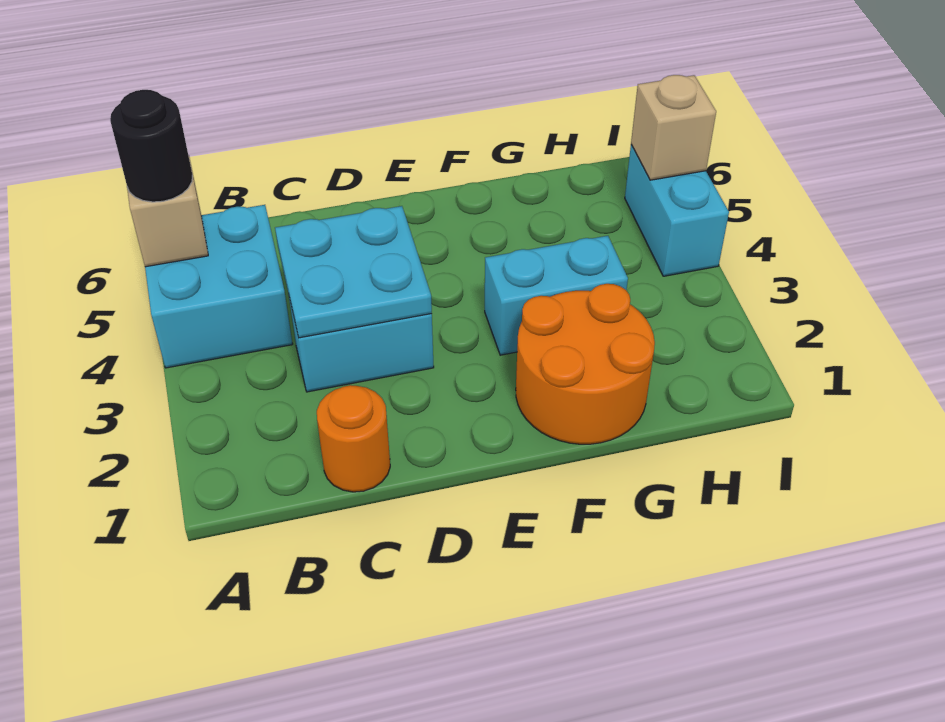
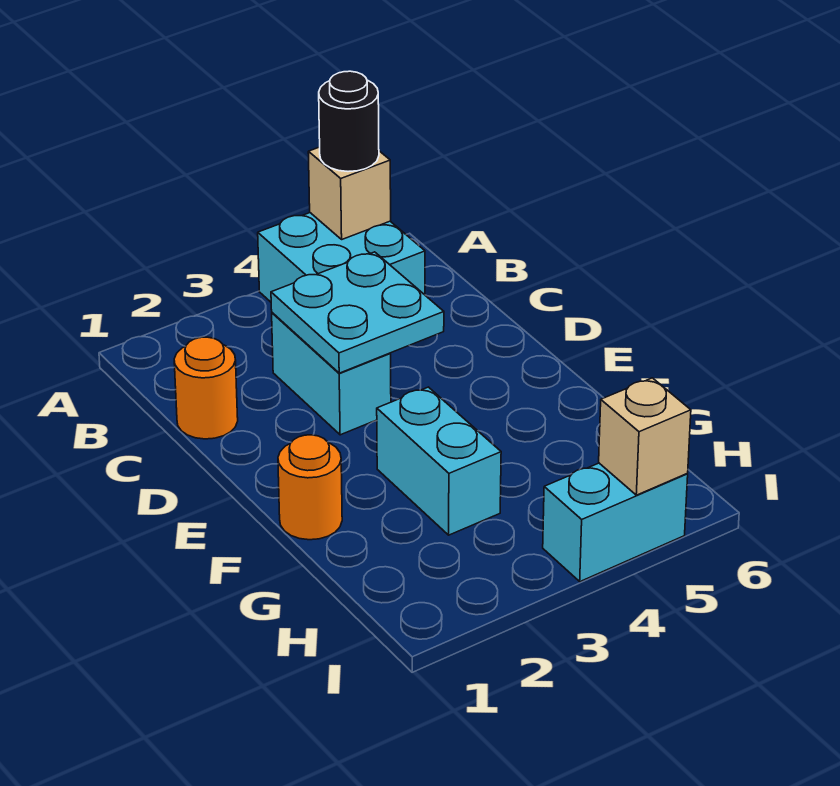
orange 2x2 round brick [516,284,655,444] -> orange 1x1 round brick [278,435,342,540]

